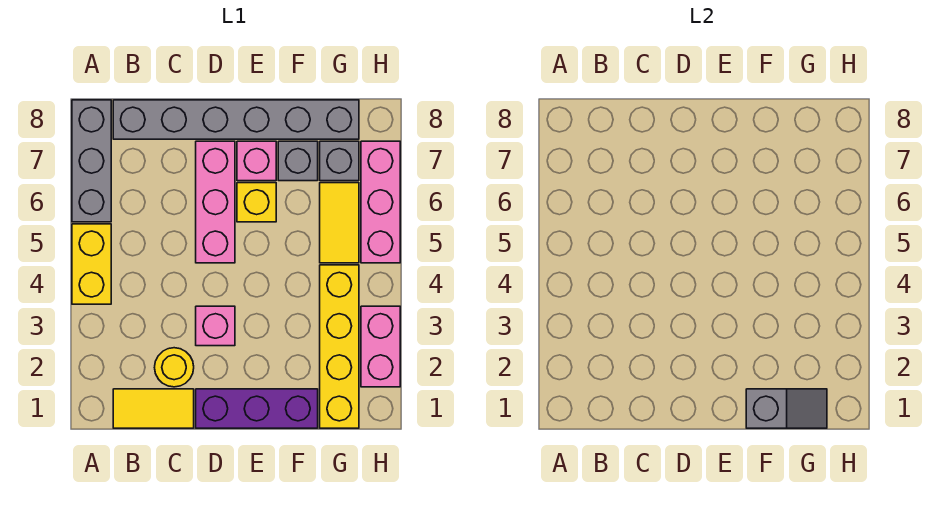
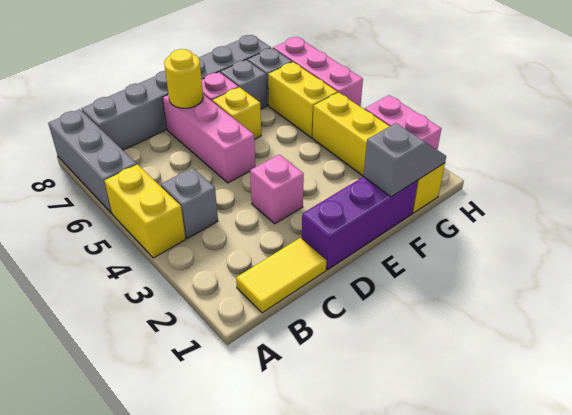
none -> grey 1x1 brick [161,168,218,239]
yellow 1x1 round brick [155,348,194,387] -> yellow 1x1 round brick moved to [164,49,203,108]
yellow 1x2 tile [320,183,359,263] -> yellow 1x2 brick [268,62,338,138]

